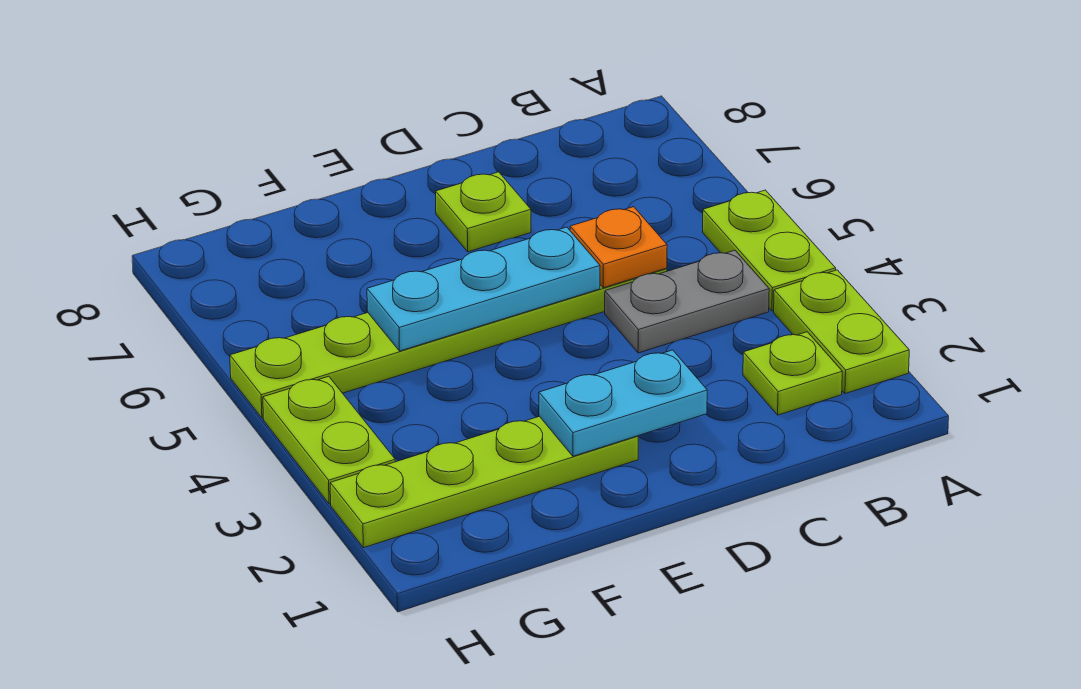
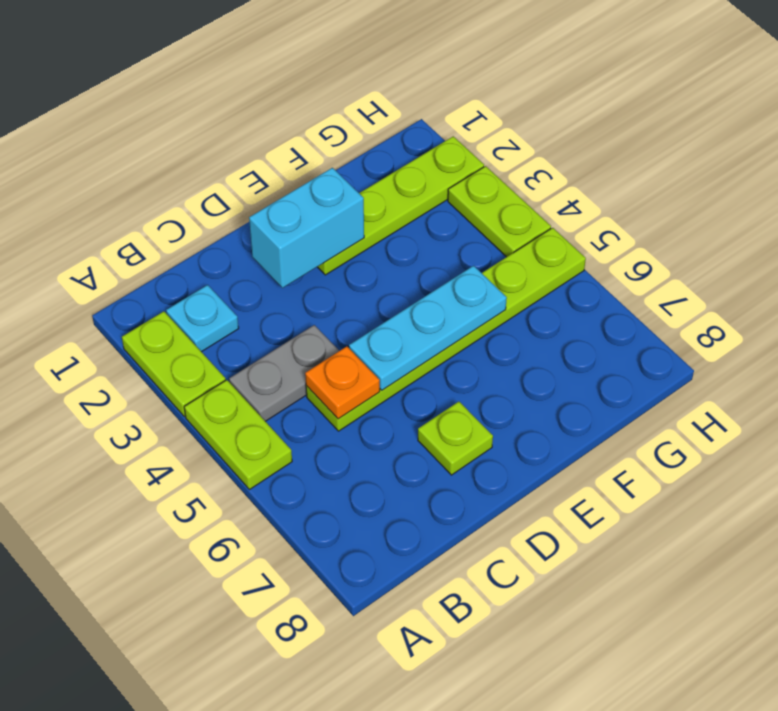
lime 1x1 plate [743,332,842,415] -> cyan 1x1 plate [166,285,239,352]
cyan 1x2 plate [539,350,707,456] -> cyan 1x2 brick [249,168,364,288]

